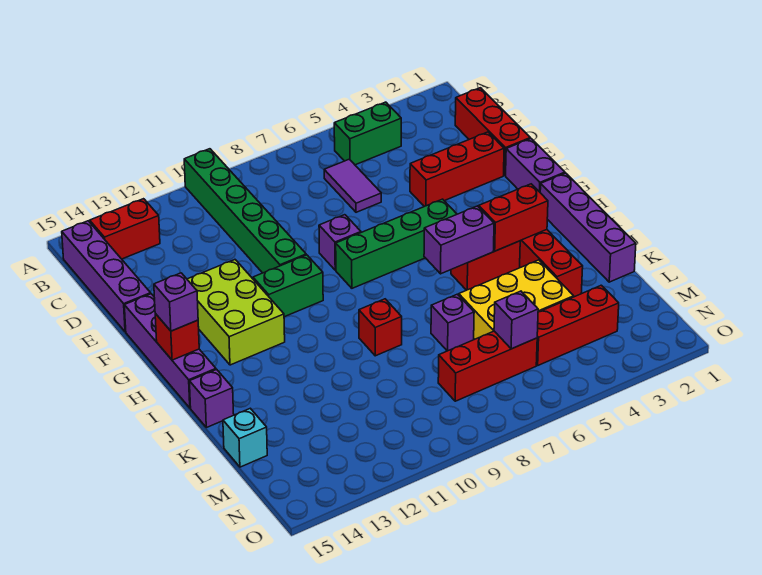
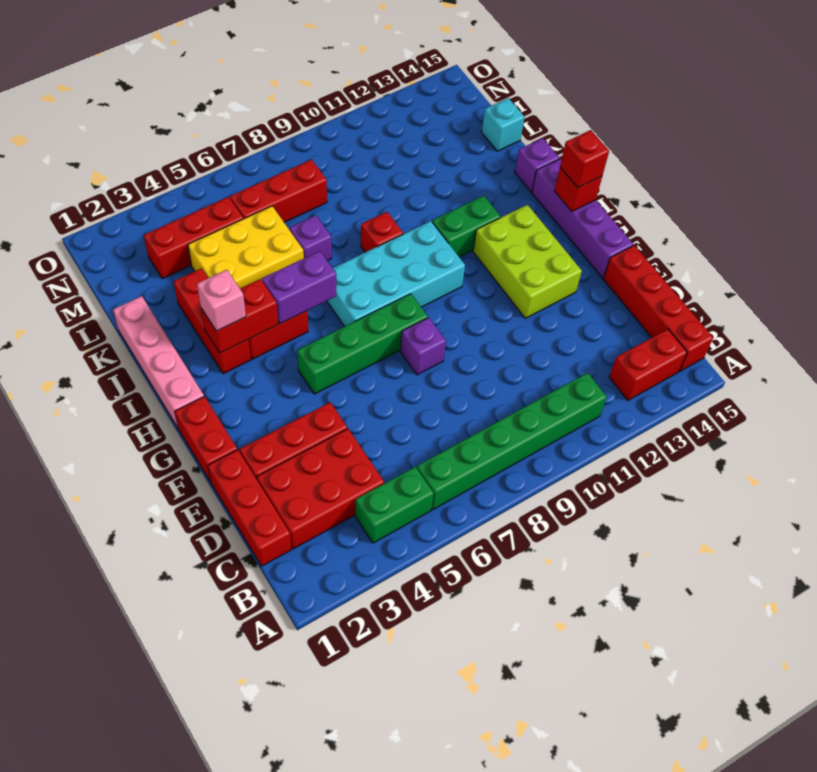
green 1x6 brick [184,149,306,273] -> green 1x6 brick turned to [417,373,607,509]
purple 1x4 brick [62,221,151,332] -> red 1x4 brick [603,245,713,371]
none -> red 2x3 brick [257,429,384,549]
purple 1x2 tile [324,159,381,212] -> none
purple 1x2 brick [506,139,565,192] -> red 1x2 brick [175,396,237,482]
green 1x2 brick [253,255,323,317] -> green 1x2 brick moved to [432,196,501,257]
purple 1x4 brick [540,173,636,282] -> pink 1x4 brick [113,296,204,429]
none -> cyan 2x4 brick [327,221,465,326]
purple 1x1 brick [154,273,198,331] -> red 1x1 brick [560,130,609,188]
none -> pink 1x1 brick [197,270,246,331]
purple 1x1 brick [494,291,538,349] -> none

